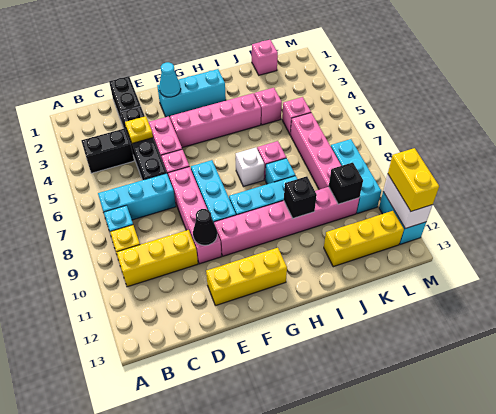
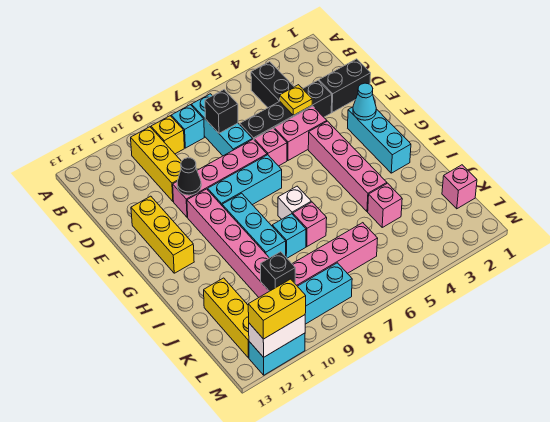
black 1x1 brick [284,176,317,218] -> black 1x1 brick moved to [205,90,238,133]
pink 1x1 brick [282,97,311,134] -> none

